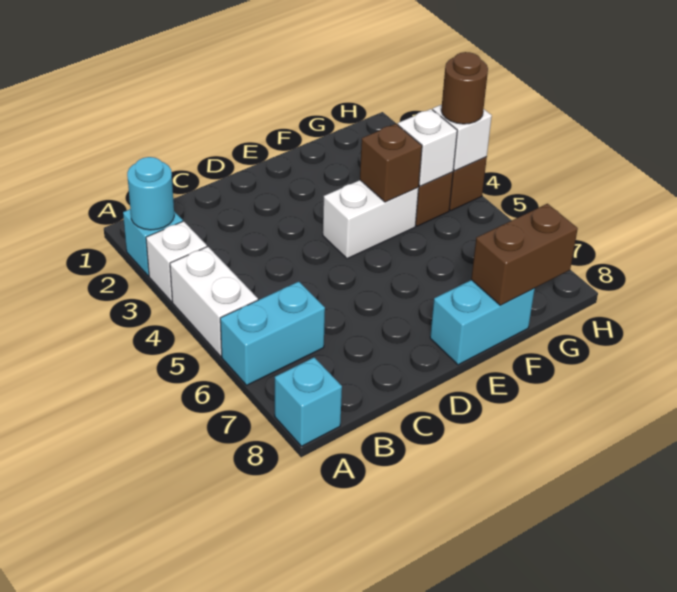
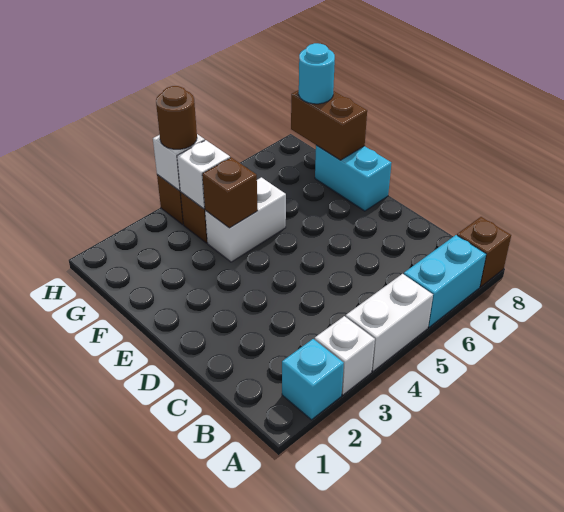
cyan 1x1 round brick [127,157,174,230] -> cyan 1x1 round brick moved to [299,43,335,104]
cyan 1x2 brick [220,282,325,385] -> cyan 1x2 brick turned to [404,235,486,327]
cyan 1x1 brick [275,357,342,446] -> brown 1x1 brick [457,217,511,287]
white 1x2 brick [323,180,419,259] -> white 1x2 brick turned to [205,177,286,262]

